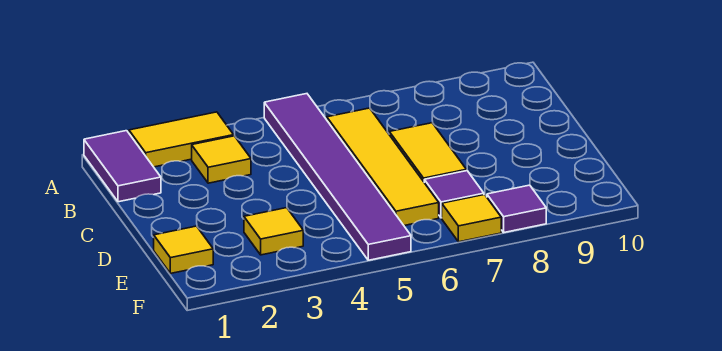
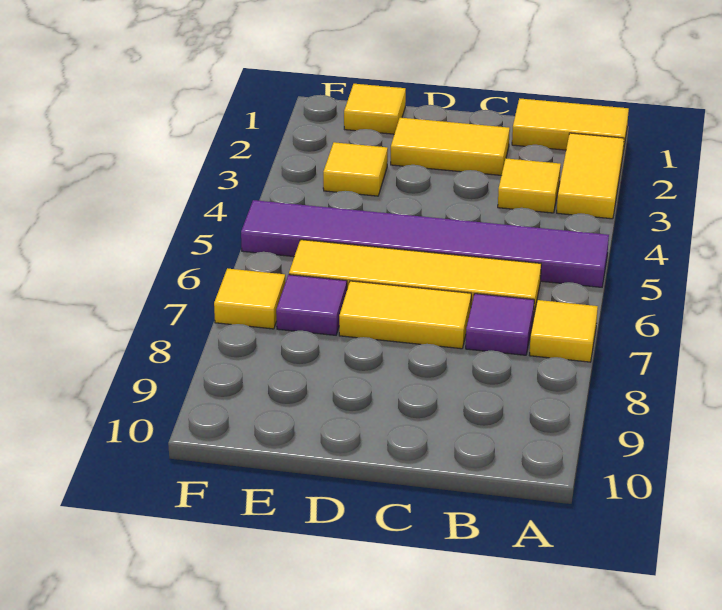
purple 1x2 tile [84,131,161,202] -> yellow 1x2 tile [512,98,629,151]
none -> yellow 1x1 tile [530,300,598,362]
none -> yellow 1x2 tile [391,118,510,175]
purple 1x1 tile [487,185,546,232] -> purple 1x1 tile moved to [466,294,534,355]

